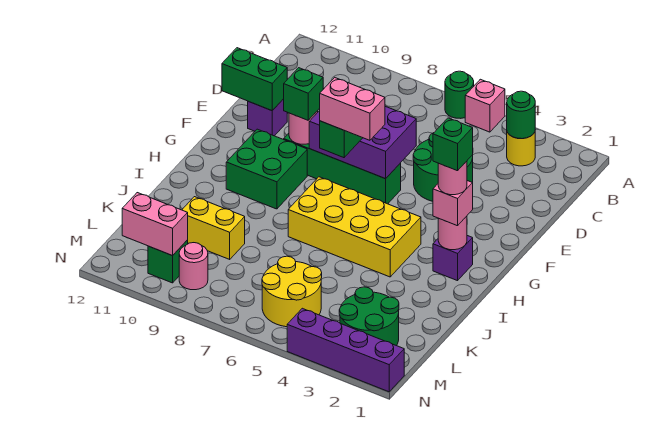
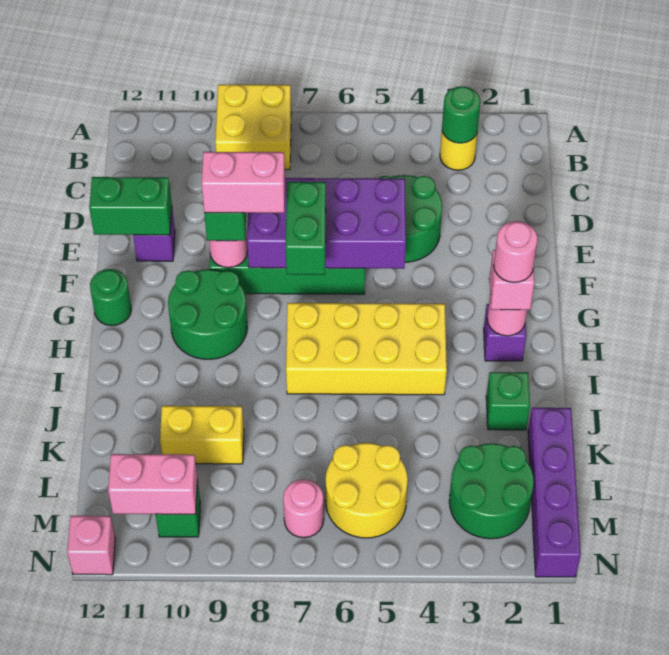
pink 1x1 brick [465,79,505,132] -> pink 1x1 brick moved to [67,516,115,575]
green 1x1 round brick [445,71,474,118] -> green 1x1 round brick moved to [90,269,131,326]
none -> yellow 2x2 brick [215,85,291,170]
purple 2x3 brick [309,106,416,179] -> purple 2x4 brick [247,178,406,269]
pink 1x2 brick [320,77,385,140] -> pink 1x2 brick moved to [202,152,285,213]
green 2x2 brick [226,129,307,209] -> green 2x2 round brick [168,269,247,359]
green 1x1 brick [433,118,473,171] -> green 1x1 brick moved to [486,372,530,430]
pink 1x1 round brick [179,243,208,290] -> pink 1x1 round brick moved to [283,479,324,538]
purple 1x4 brick [287,308,404,392] -> purple 1x4 brick turned to [528,408,581,577]

